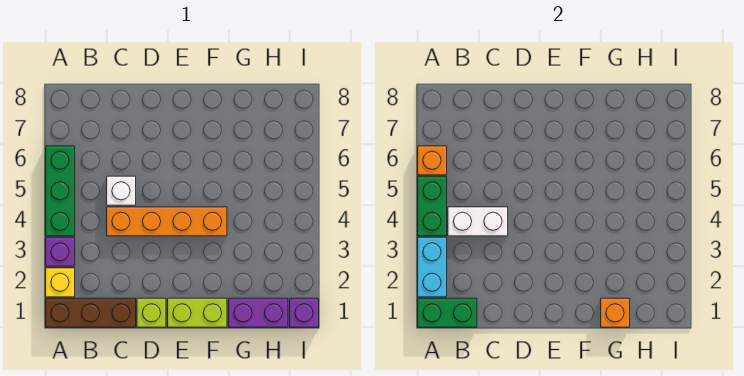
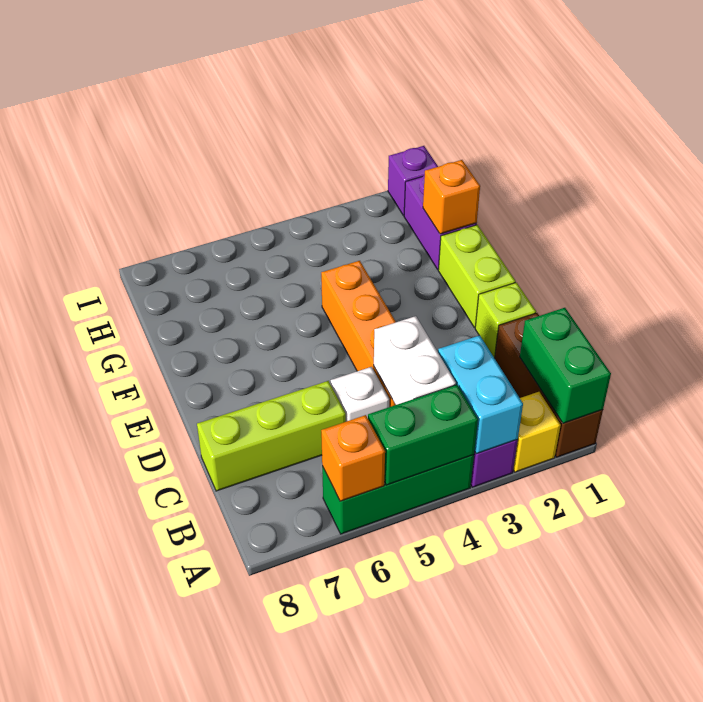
cyan 1x2 brick [418,237,447,297] -> cyan 1x2 brick turned to [438,335,523,454]
none -> lime 1x3 brick [197,381,346,491]

